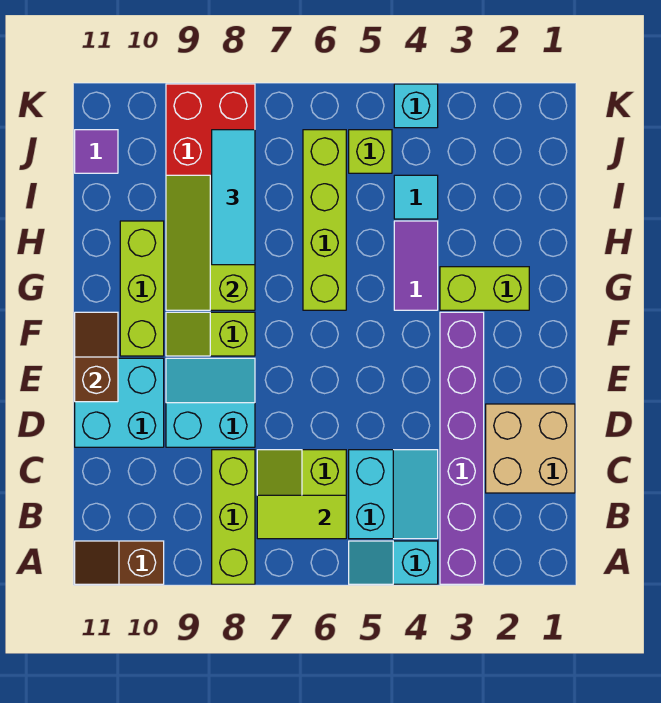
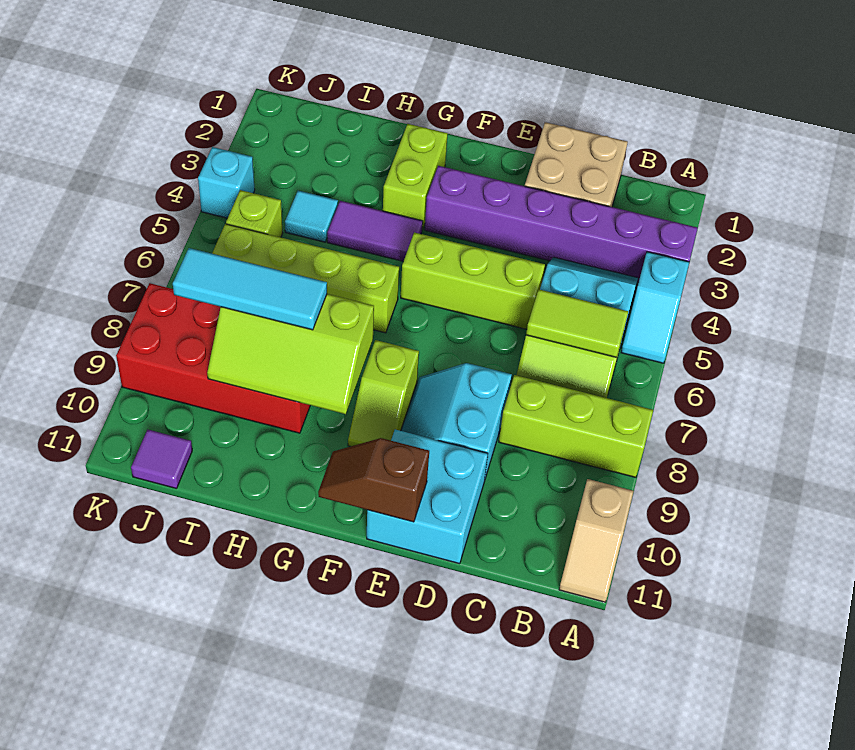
brown 1x2 slope [75,541,164,584] -> tan 1x2 slope [559,479,634,602]
lime 1x2 tile [257,495,346,539] -> lime 1x2 tile turned to [526,290,628,357]
lime 1x3 brick [120,221,164,356] -> lime 1x3 brick moved to [401,232,545,329]

